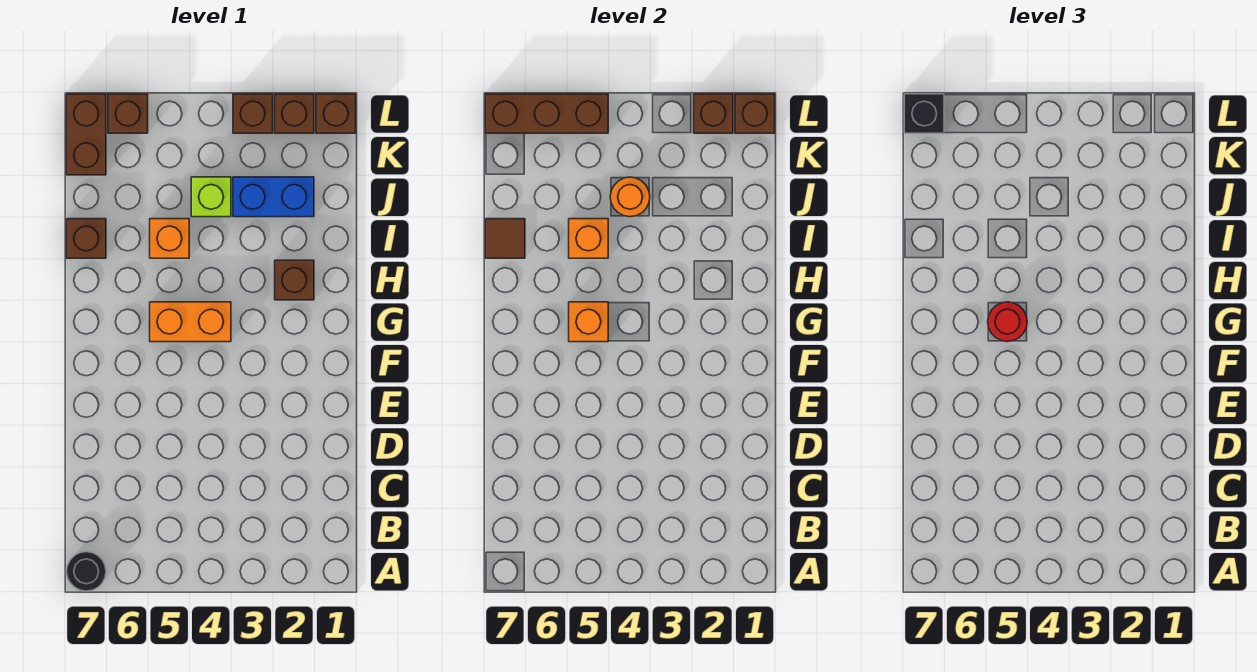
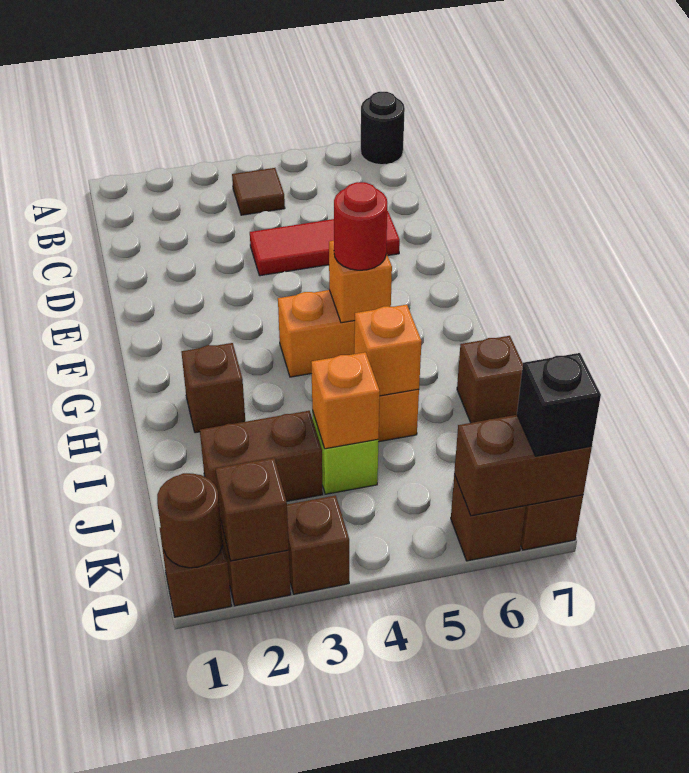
none -> red 1x3 tile [250,211,400,276]
brown 1x1 tile [485,219,525,258] -> brown 1x1 tile moved to [232,168,285,215]
blue 1x2 brick [233,177,314,217] -> brown 1x2 brick [200,411,323,501]
orange 1x1 round brick [610,177,650,217] -> orange 1x1 brick [311,352,380,449]
brown 1x1 brick [735,94,775,133] -> brown 1x1 round brick [157,473,222,568]
brown 1x3 brick [485,94,608,133] -> brown 1x2 brick [454,415,592,516]

